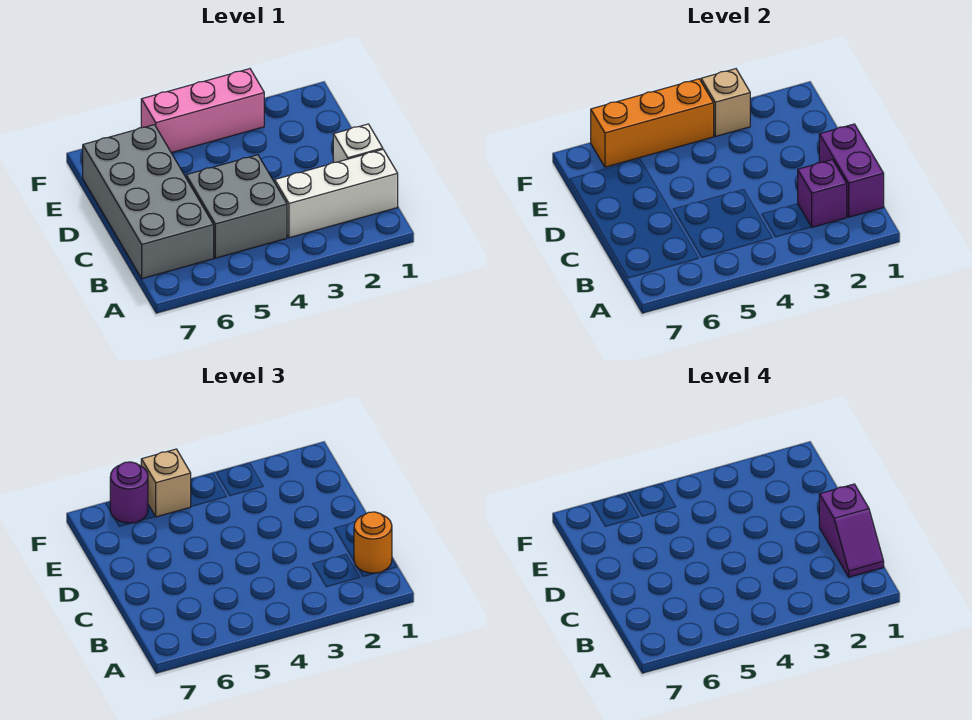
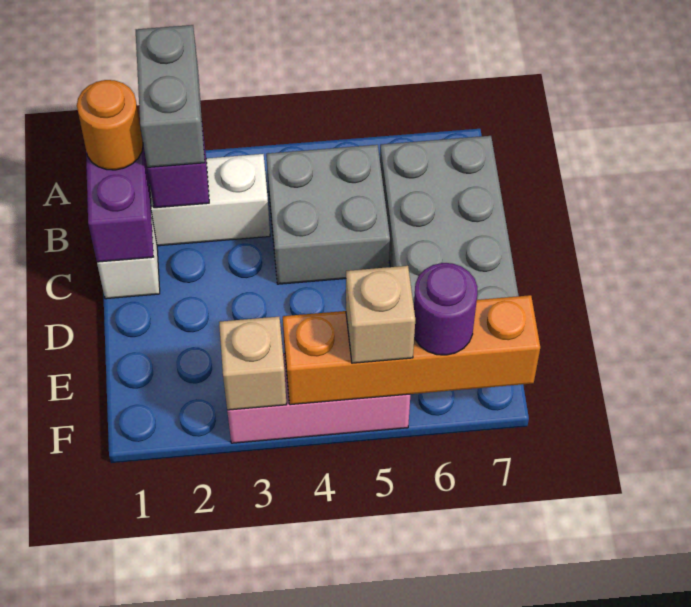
none -> grey 1x2 brick [136,25,205,167]
purple 1x2 slope [819,484,884,577] -> none
orange 1x3 brick [591,79,714,167] -> orange 1x4 brick [283,295,540,405]

